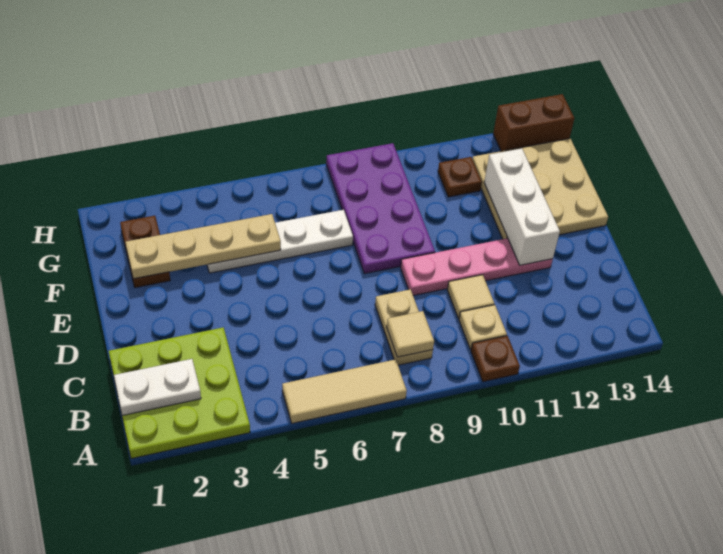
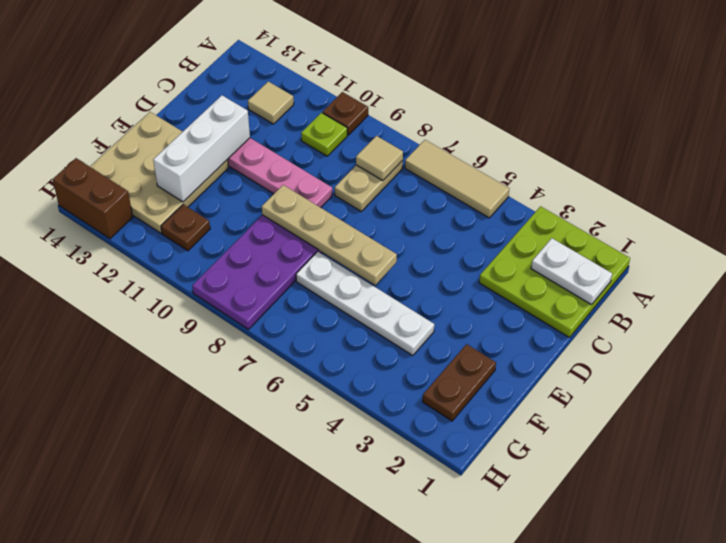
tan 1x1 plate [459,305,507,350] -> lime 1x1 plate [301,113,347,156]
tan 1x1 tile [447,275,494,318] -> tan 1x1 tile moved to [248,81,294,124]
tan 1x4 plate [126,214,281,279] -> tan 1x4 plate moved to [262,185,397,285]

